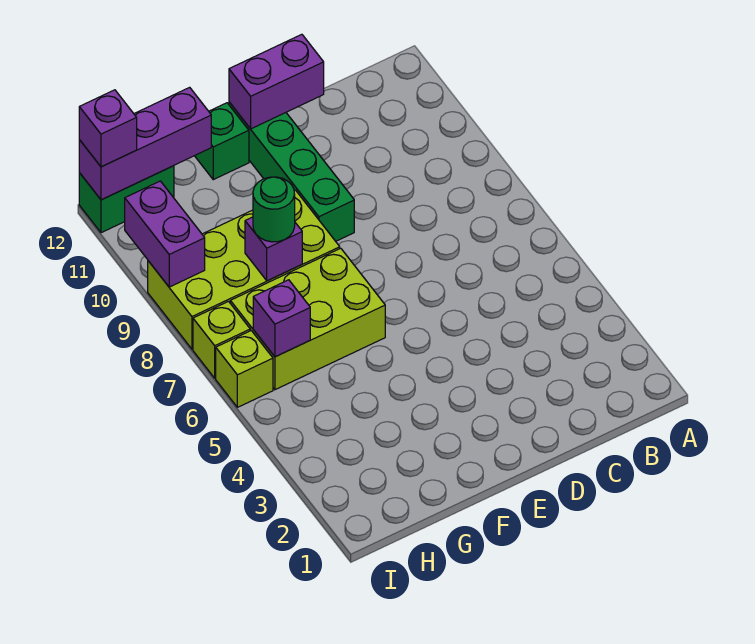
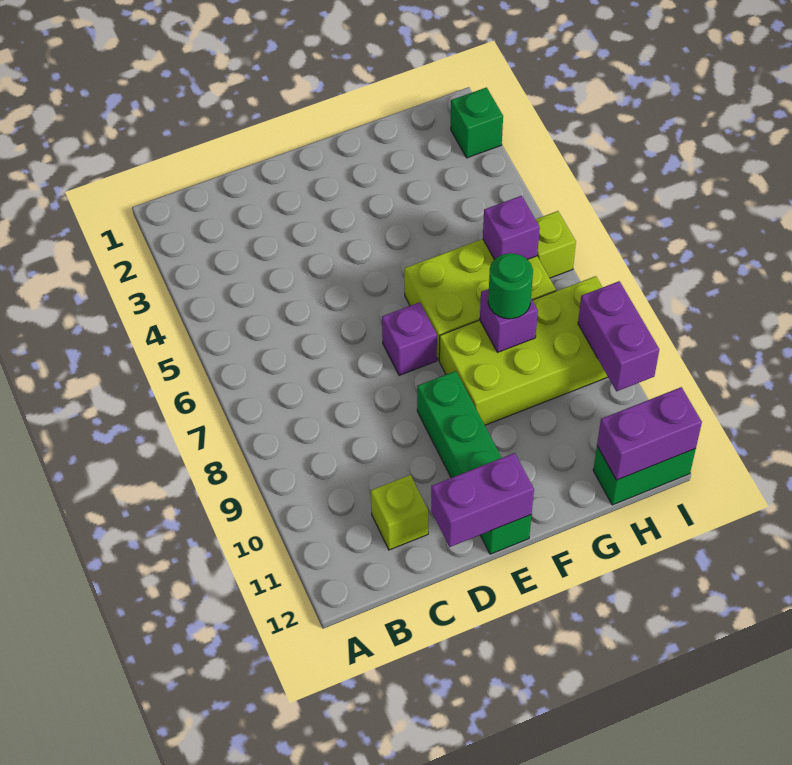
green 1x1 brick [195,103,249,180] -> green 1x1 brick moved to [451,88,503,158]
purple 1x3 brick [79,87,211,200] -> purple 1x2 brick [597,387,702,480]
lime 1x1 brick [193,301,250,378] -> lime 1x1 brick moved to [371,475,428,550]
purple 1x1 brick [79,90,137,167] -> purple 1x1 brick moved to [382,302,437,375]

